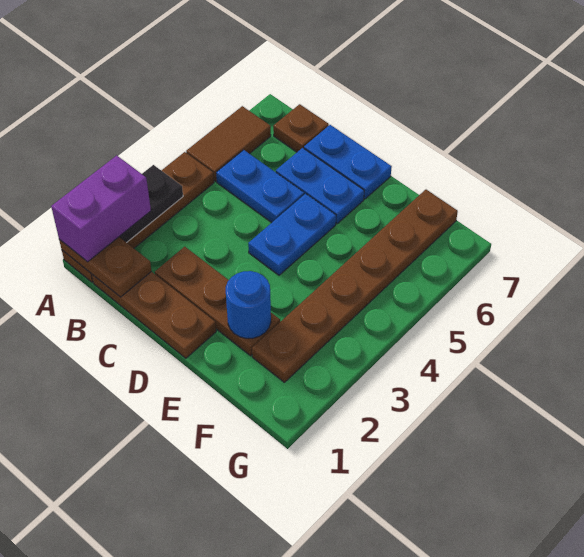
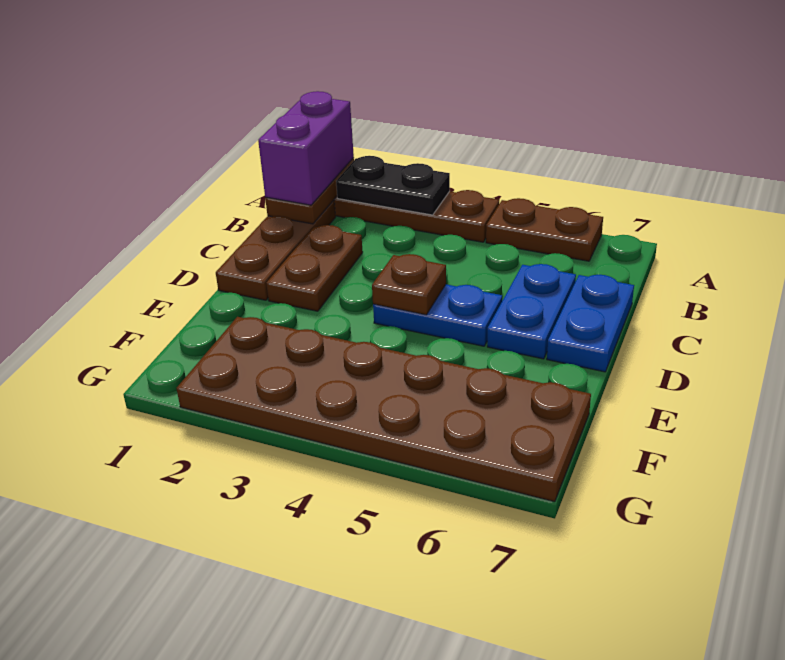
purple 1x2 brick [51,155,151,262] -> purple 1x2 brick turned to [258,91,354,205]
brown 1x2 tile [186,106,271,181] -> brown 1x2 plate [486,198,603,261]
blue 1x2 plate [216,150,304,223] -> none
brown 1x1 plate [273,104,329,152] -> brown 1x1 plate moved to [372,254,446,315]
brown 1x3 plate [155,247,280,356] -> brown 1x2 plate [266,225,363,311]
blue 1x1 round brick [226,271,271,338] -> none
brown 1x6 plate [252,190,458,382] -> brown 2x6 plate [176,317,591,502]

